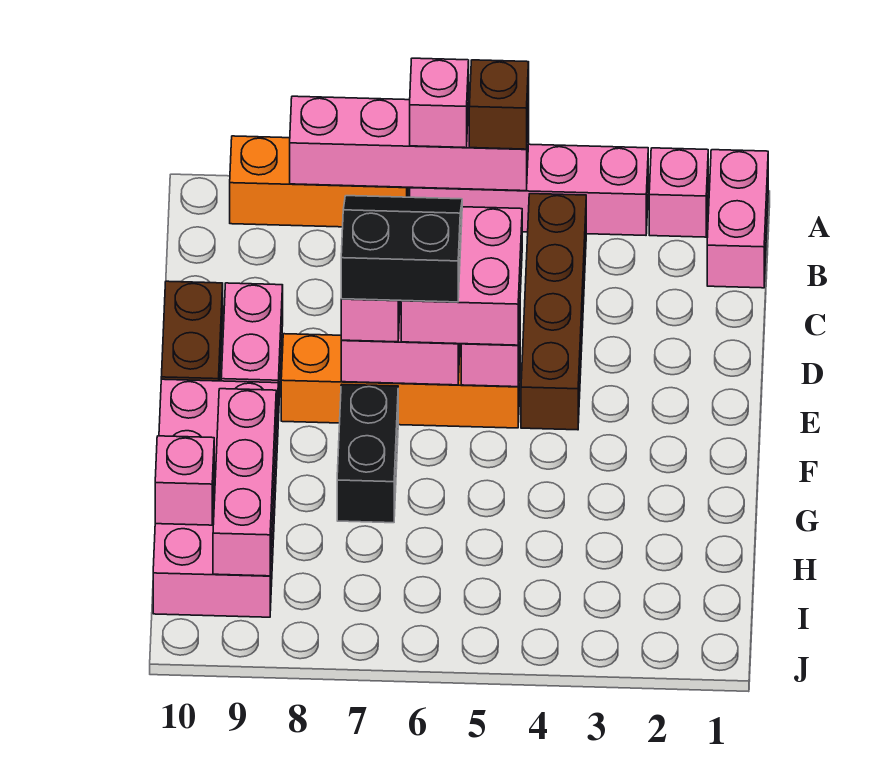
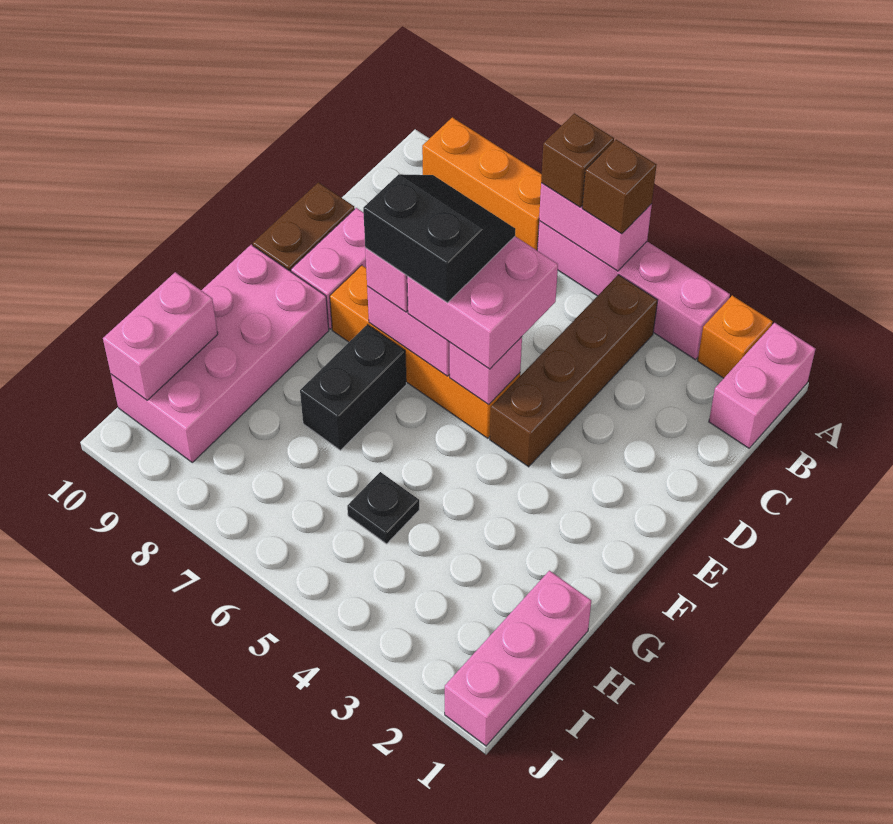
pink 1x1 brick [649,148,708,237] -> orange 1x1 brick [698,296,772,378]
pink 1x4 brick [290,96,529,191] -> pink 1x2 brick [539,183,652,271]
pink 1x1 brick [410,58,469,148] -> brown 1x1 brick [541,113,614,207]
pink 1x3 brick [213,389,276,576] -> pink 1x3 brick moved to [445,571,591,746]
none -> black 1x1 plate [347,472,419,544]
pink 1x1 brick [155,436,214,525] -> pink 1x2 brick [103,272,218,400]

